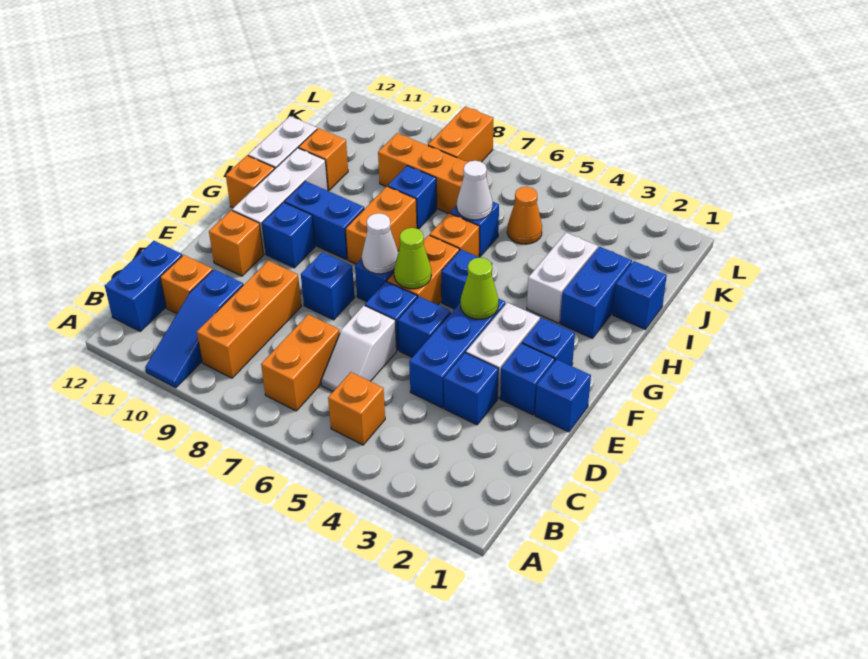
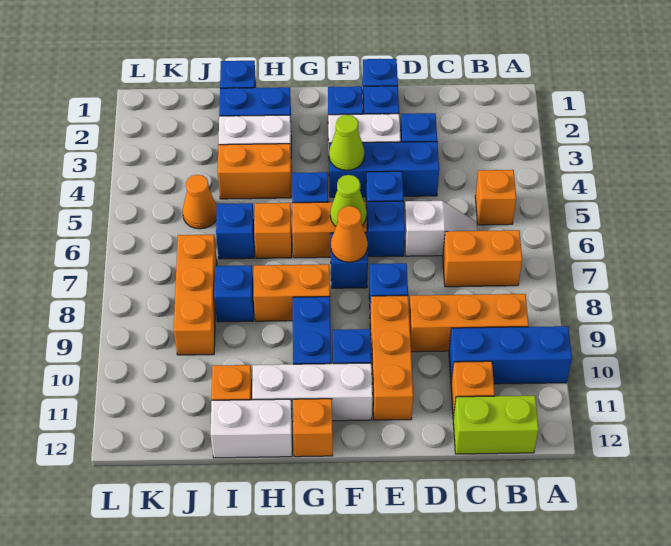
blue 1x3 slope [145,270,243,388] -> blue 1x3 brick [449,326,572,384]
blue 1x2 brick [105,241,182,331] -> lime 1x2 brick [453,396,539,454]
orange 1x1 brick [209,210,264,276] -> orange 1x3 brick [370,296,413,420]
white 1x1 cone [362,213,398,274] -> orange 1x1 cone [331,206,368,262]
white 1x1 cone [457,161,493,220] -> none
orange 1x2 brick [428,107,493,162] -> orange 1x2 brick moved to [218,144,291,199]

